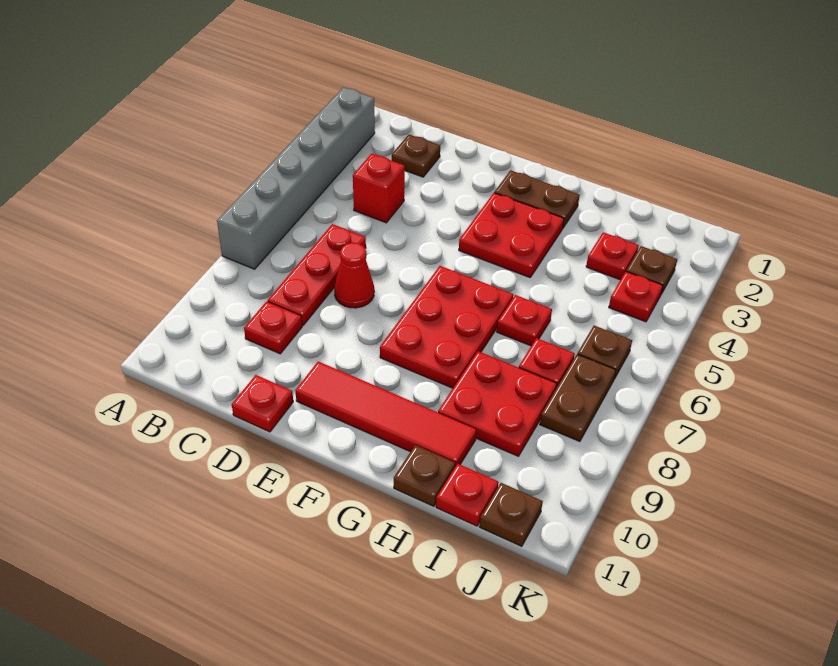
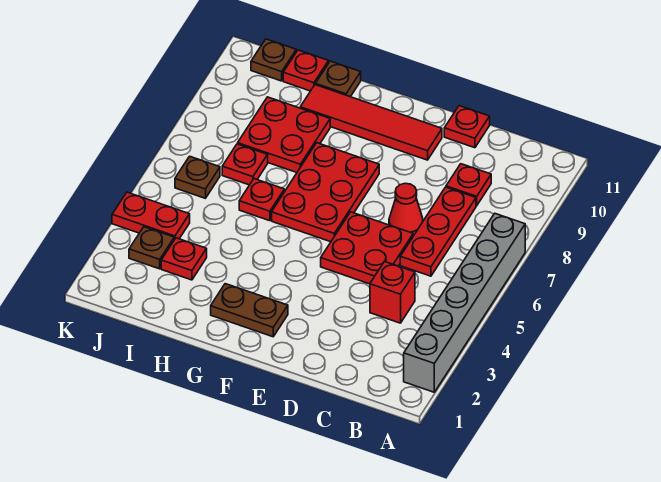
brown 1x1 plate [392,134,440,177] -> none
red 2x2 plate [459,193,564,277] -> red 2x2 plate moved to [321,212,413,284]
red 1x1 plate [609,272,663,322] -> red 1x2 plate [112,192,190,240]
brown 1x2 plate [540,354,616,441] -> none

